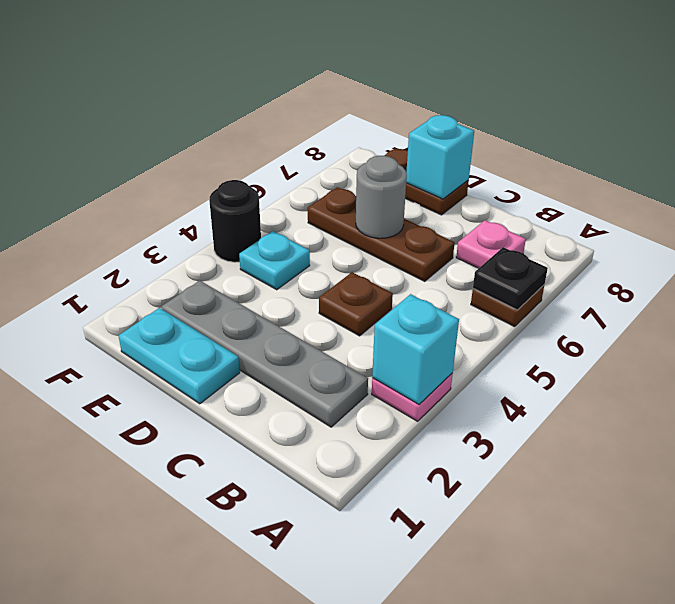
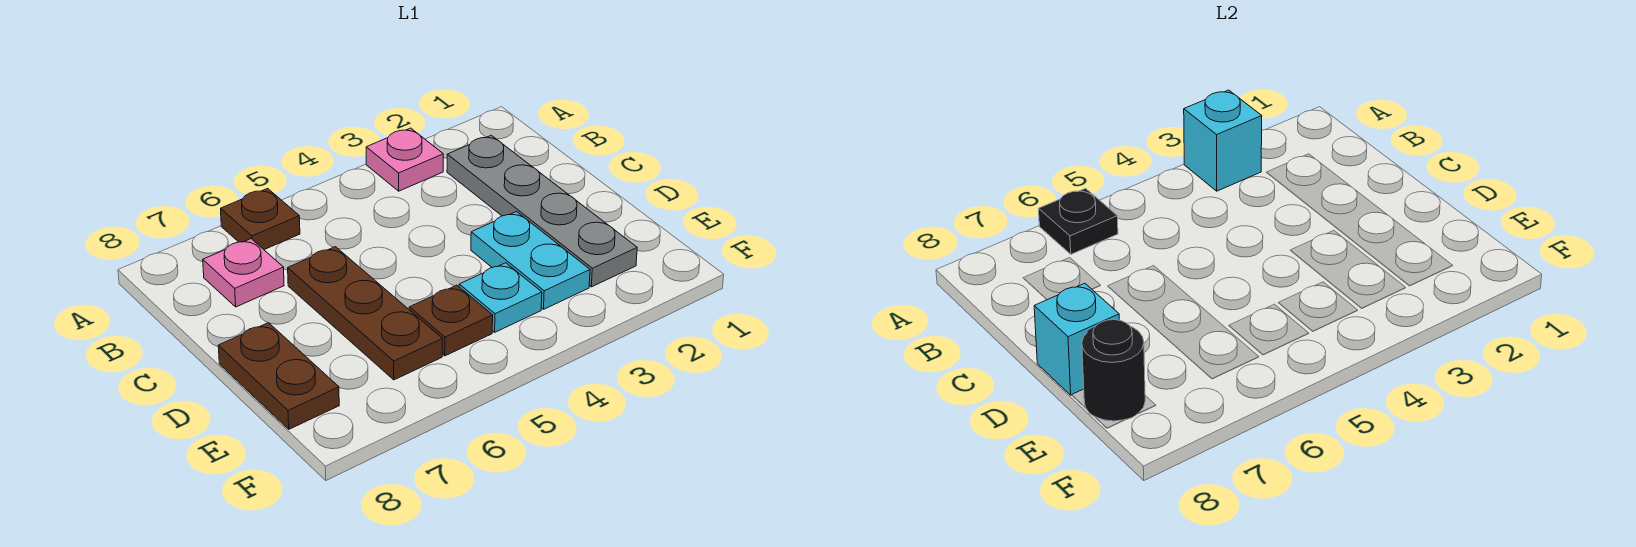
brown 1x1 plate [319,272,393,336] -> brown 1x1 plate moved to [409,285,493,356]
cyan 1x2 plate [119,308,240,404] -> cyan 1x2 plate moved to [471,212,590,309]
grey 1x1 round brick [356,156,407,238] -> none
black 1x1 round brick [209,180,261,262] -> black 1x1 round brick moved to [1082,320,1145,421]

